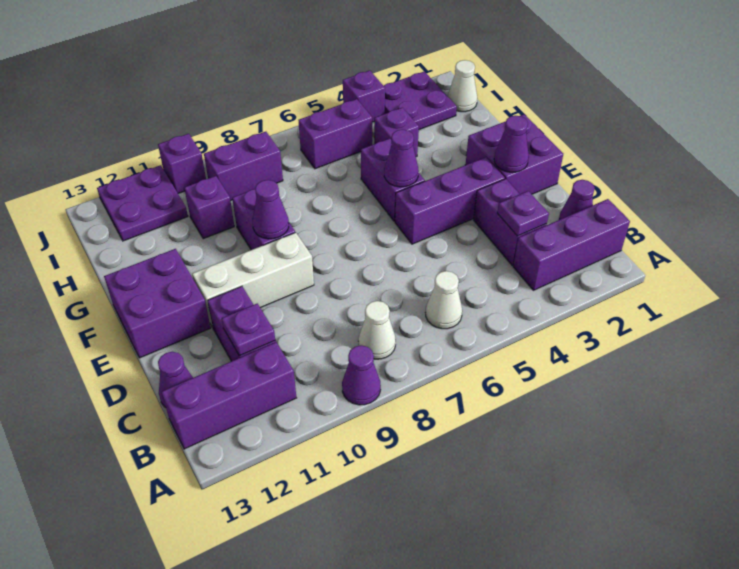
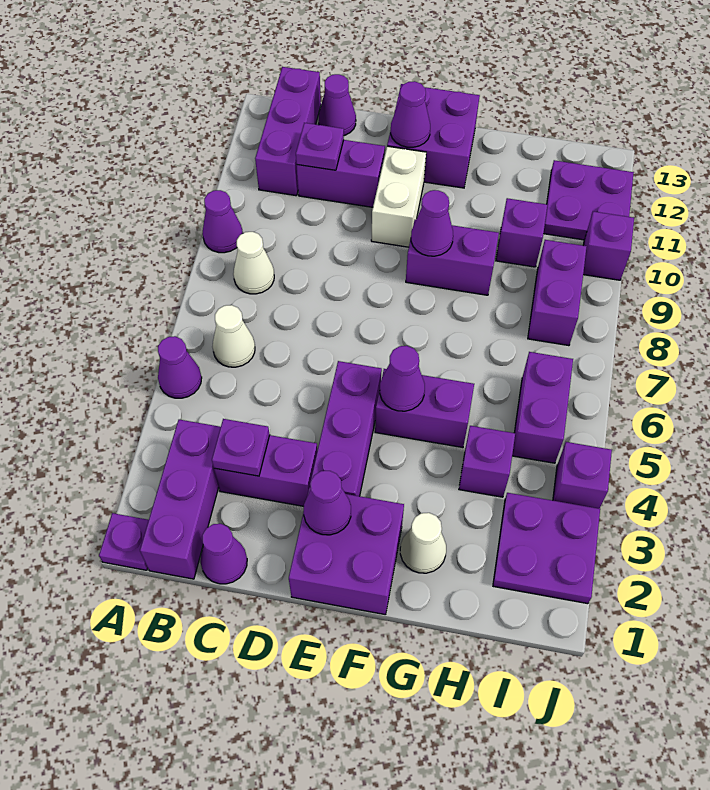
none -> purple 1x1 plate [99,513,149,570]
none -> purple 1x1 cone [158,336,202,398]
white 1x3 brick [192,232,314,327] -> white 1x2 brick [371,146,426,247]
none -> purple 1x1 cone [391,81,430,147]
white 1x1 cone [447,60,477,112] -> white 1x1 cone moved to [400,513,446,573]

